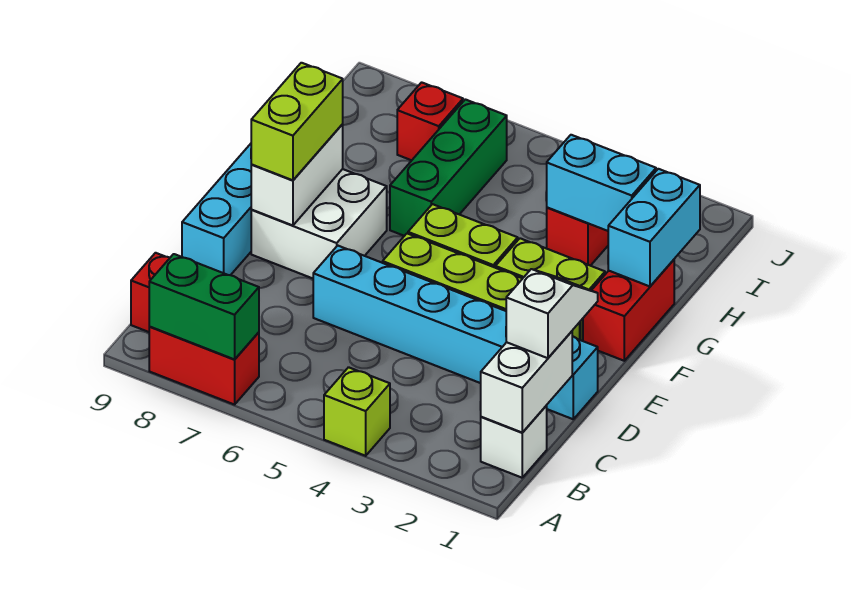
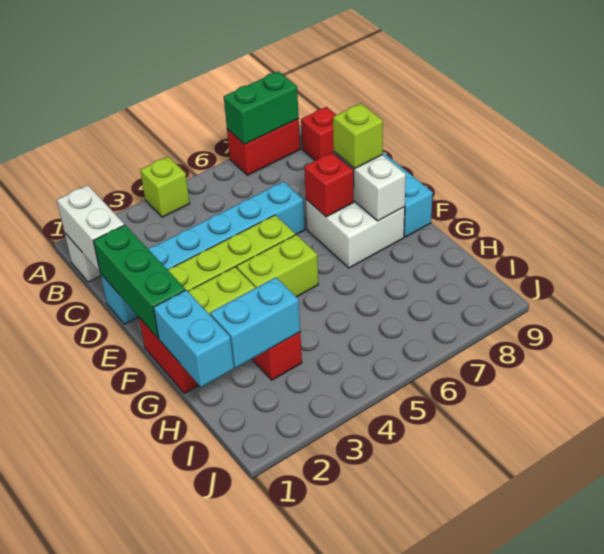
white 1x2 slope [506,269,598,358] -> none
lime 1x2 brick [251,63,343,180] -> lime 1x1 brick [333,103,383,168]
green 1x3 brick [390,99,507,236] -> green 1x3 brick moved to [93,225,185,338]
red 1x1 brick [397,82,463,160] -> red 1x1 brick moved to [304,152,354,217]

